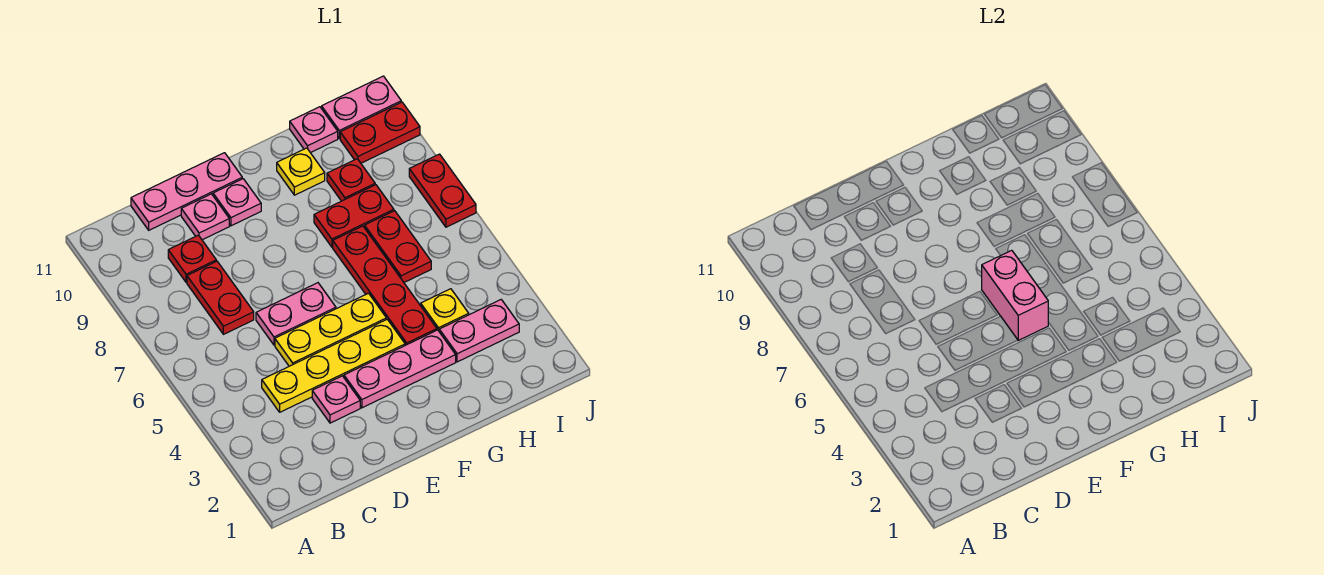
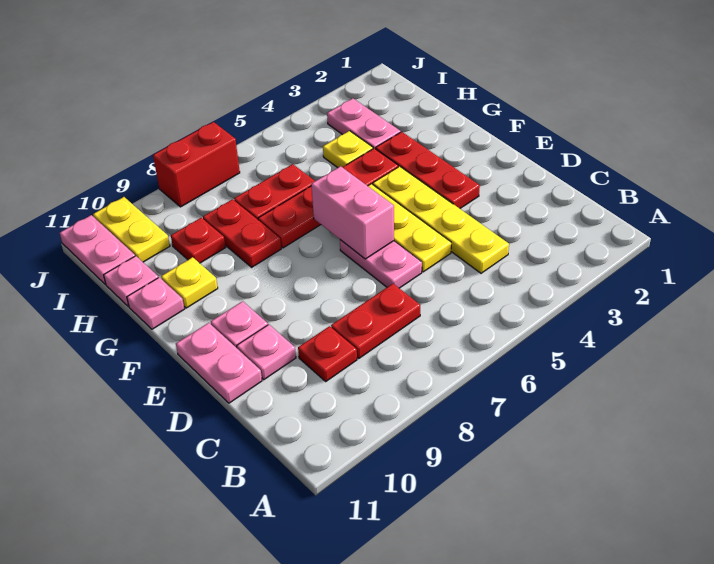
pink 1x3 plate [131,153,242,230] -> pink 1x2 plate [176,323,262,403]
pink 1x1 plate [312,376,360,423] -> pink 1x1 plate moved to [127,277,184,329]
pink 1x3 plate [344,330,456,408] -> red 1x3 plate [376,132,480,209]
pink 1x2 brick [982,250,1048,340] -> pink 1x2 brick turned to [311,166,394,259]
red 1x2 plate [340,102,420,163] -> yellow 1x2 plate [93,197,170,262]
red 1x2 plate [409,154,476,227] -> red 1x2 brick [153,122,240,207]

